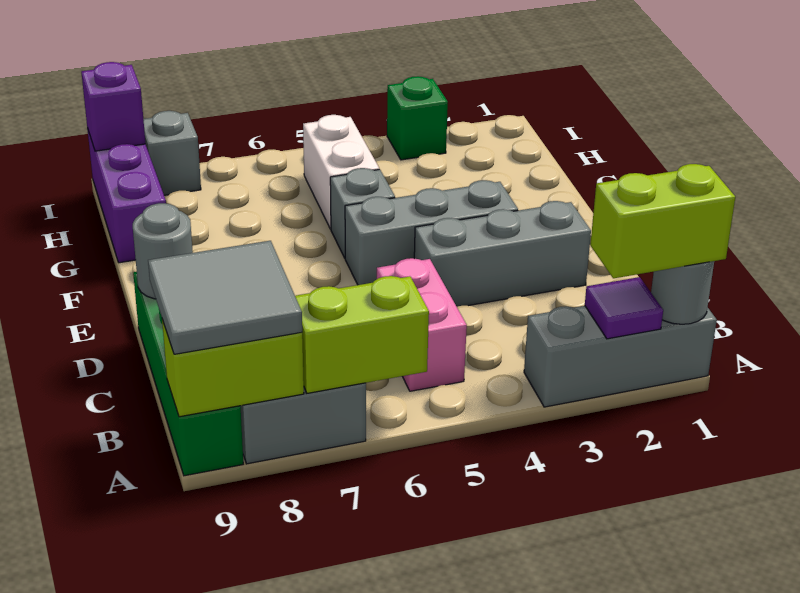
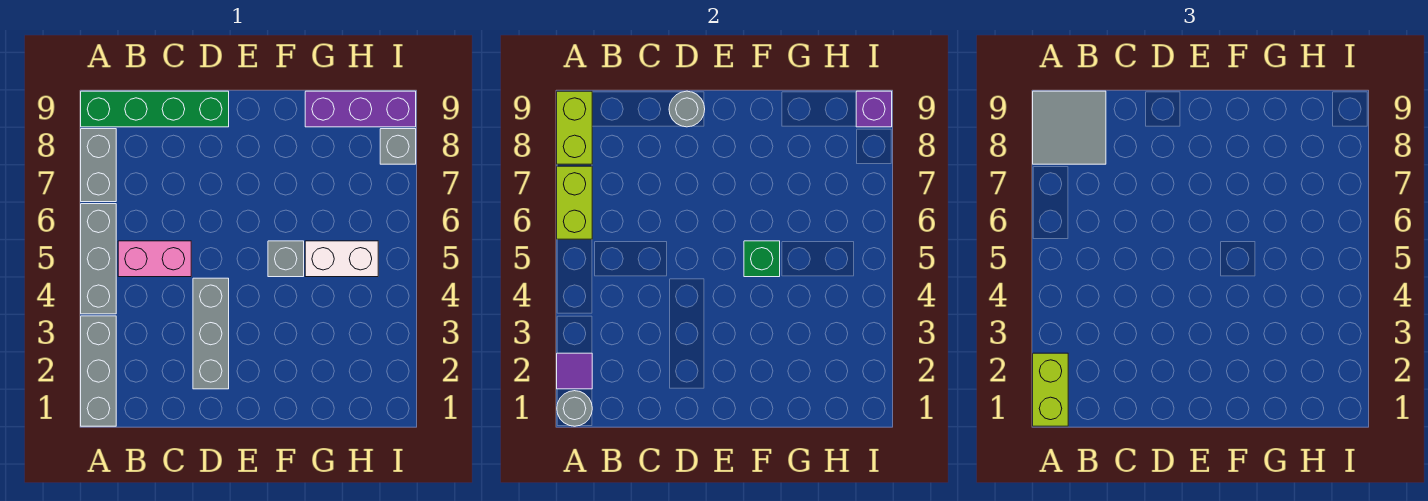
grey 1x3 brick [345,180,518,285] -> grey 1x3 brick moved to [81,204,116,314]
green 1x1 brick [387,76,448,160] -> green 1x1 brick moved to [744,241,780,277]

